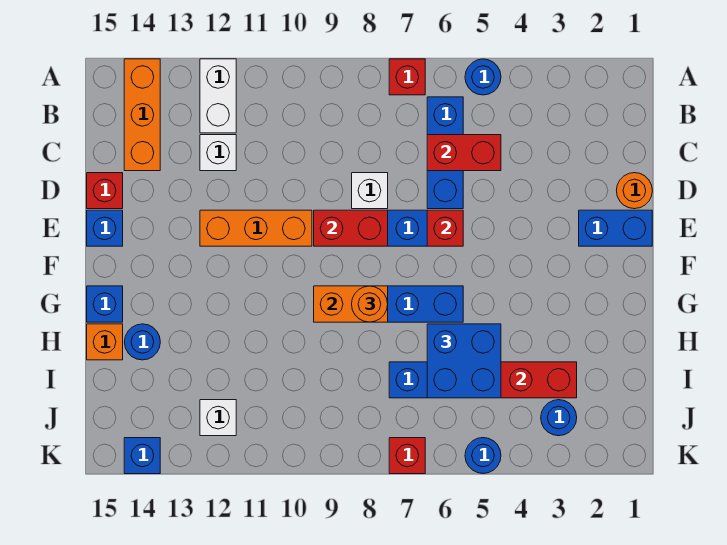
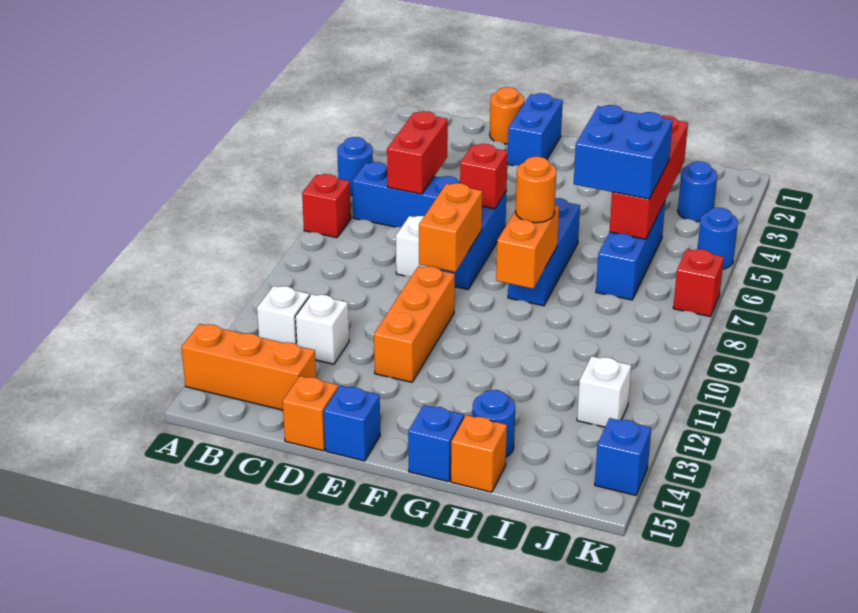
white 1x2 brick [200,59,236,133] -> white 1x1 brick [257,286,310,345]
red 1x1 brick [87,173,123,209] -> orange 1x1 brick [283,376,338,451]
red 1x2 brick [314,210,388,246] -> orange 1x2 brick [419,183,482,272]

